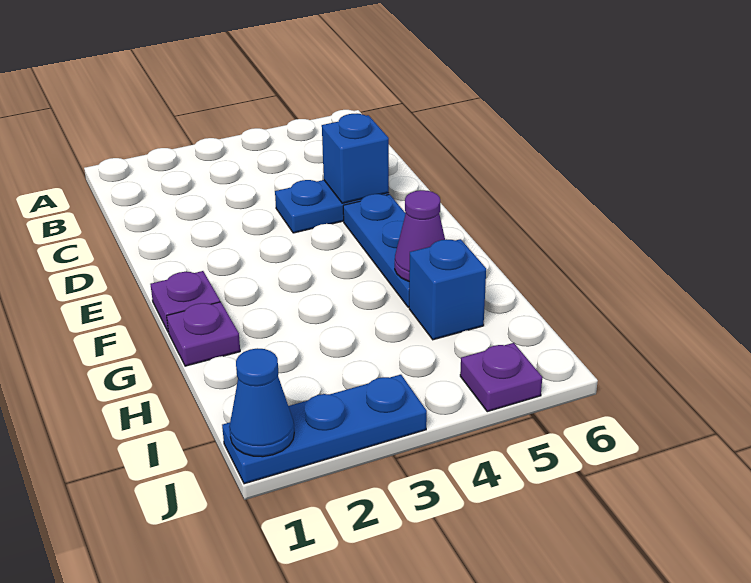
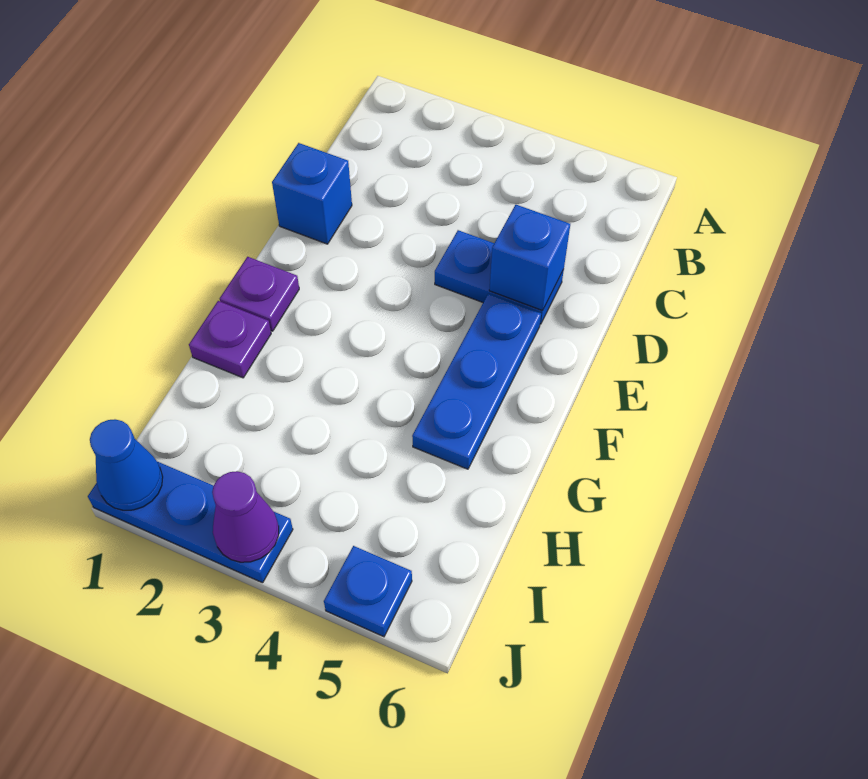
purple 1x1 cone [395,190,445,281] -> purple 1x1 cone moved to [212,471,279,562]
blue 1x1 brick [409,239,486,340] -> blue 1x1 brick moved to [272,143,352,244]
purple 1x1 plate [460,343,542,412] -> blue 1x1 plate [324,546,412,637]

